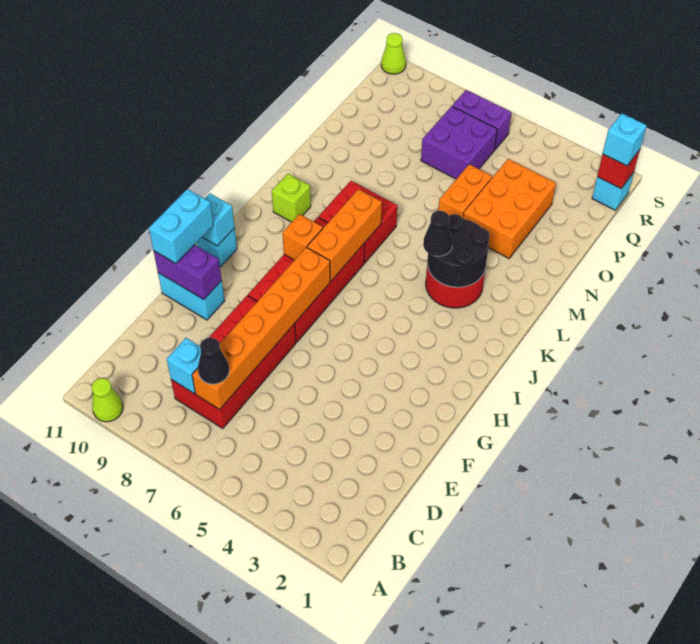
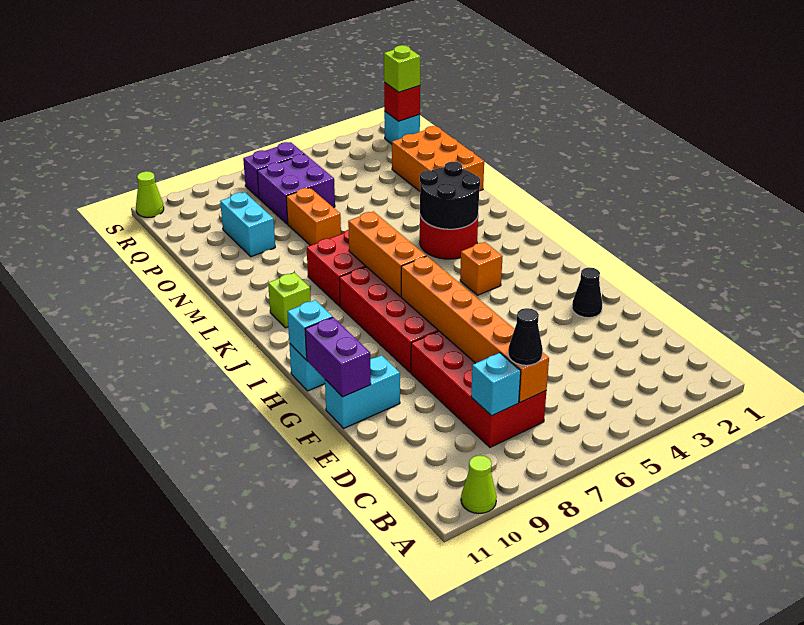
purple 1x2 brick [154,245,222,299] -> purple 1x2 brick turned to [305,317,371,397]
cyan 1x2 brick [149,189,213,264] -> cyan 1x2 brick moved to [220,192,275,257]
orange 1x1 brick [282,214,323,260] -> orange 1x1 brick moved to [460,242,503,295]
black 1x1 cone [423,211,453,256] -> black 1x1 cone moved to [572,267,602,318]
orange 2x3 brick [463,159,556,258] -> orange 2x3 brick moved to [392,126,484,191]
orange 1x2 brick [438,164,492,218] -> orange 1x2 brick moved to [286,188,341,245]
cyan 1x1 brick [603,113,647,166] -> lime 1x1 brick [384,45,420,92]

